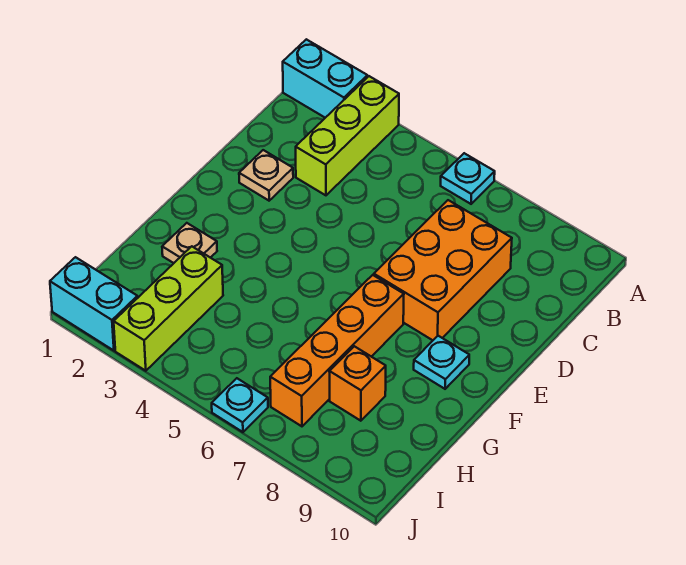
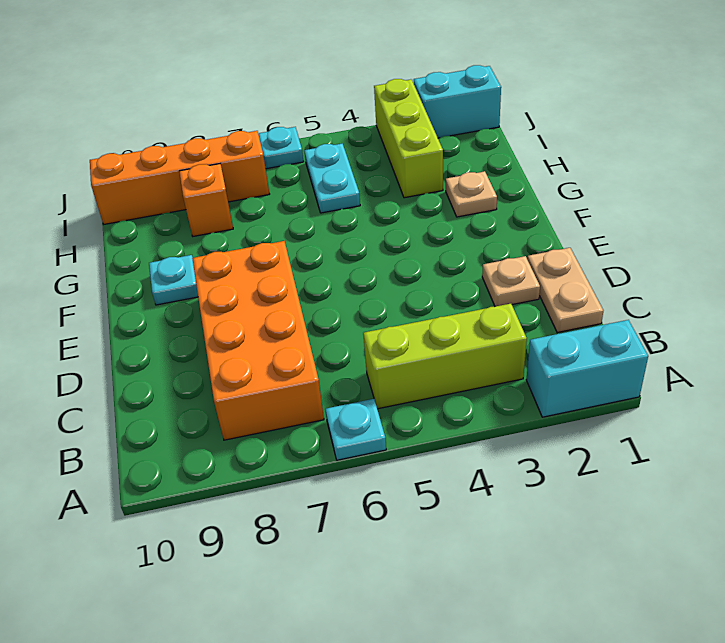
lime 1x3 brick [296,76,399,195] -> lime 1x3 brick turned to [363,304,527,409]
none -> tan 1x2 plate [527,248,603,333]
orange 2x3 brick [374,200,512,340] -> orange 2x4 brick [192,241,324,440]
orange 1x4 brick [270,275,404,426] -> orange 1x4 brick turned to [90,131,269,224]
none -> cyan 1x2 plate [304,144,360,213]

